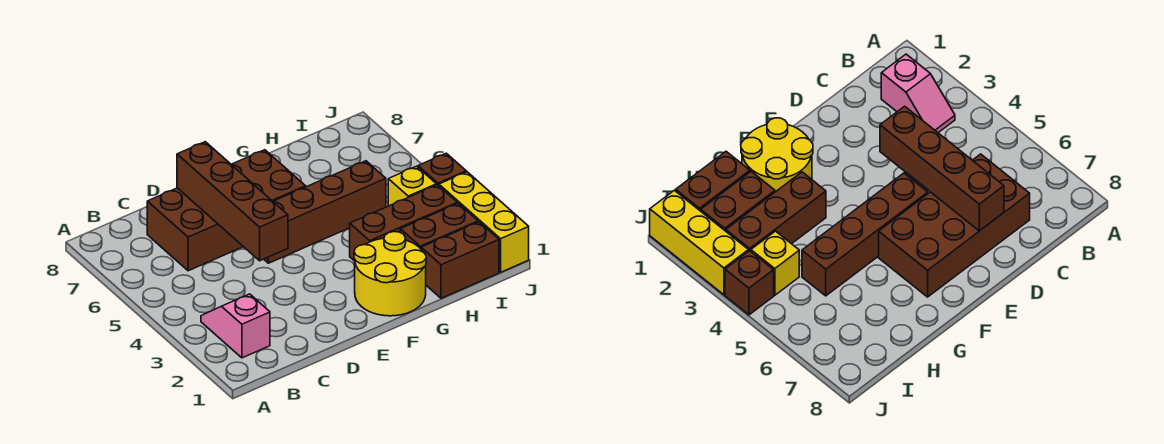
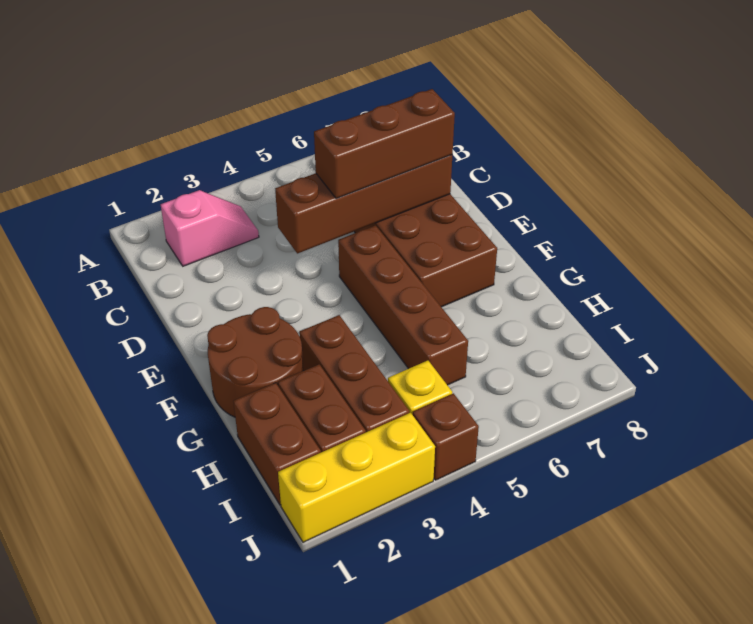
none -> brown 1x3 brick [314,89,455,198]
yellow 2x2 round brick [354,232,426,316] -> brown 2x2 round brick [207,307,303,417]

